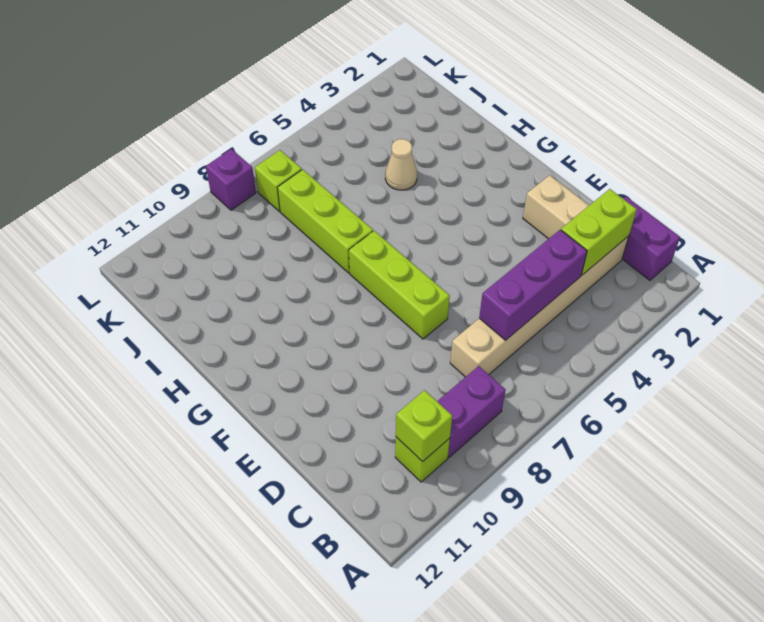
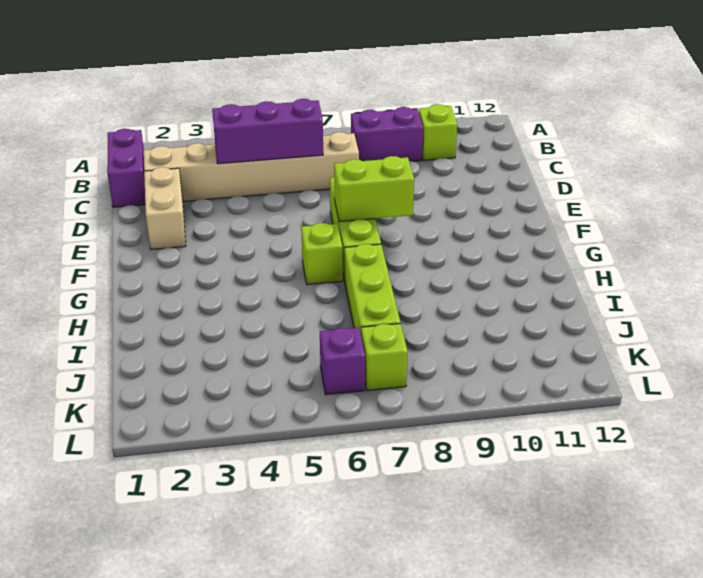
lime 1x1 brick [396,390,452,462] -> lime 1x1 brick moved to [301,223,343,285]
lime 1x2 brick [561,189,637,275] -> lime 1x2 brick moved to [334,156,414,222]
tan 1x1 cone [385,139,417,190] -> none
purple 1x1 brick [206,149,256,210] -> purple 1x1 brick moved to [320,327,365,395]

